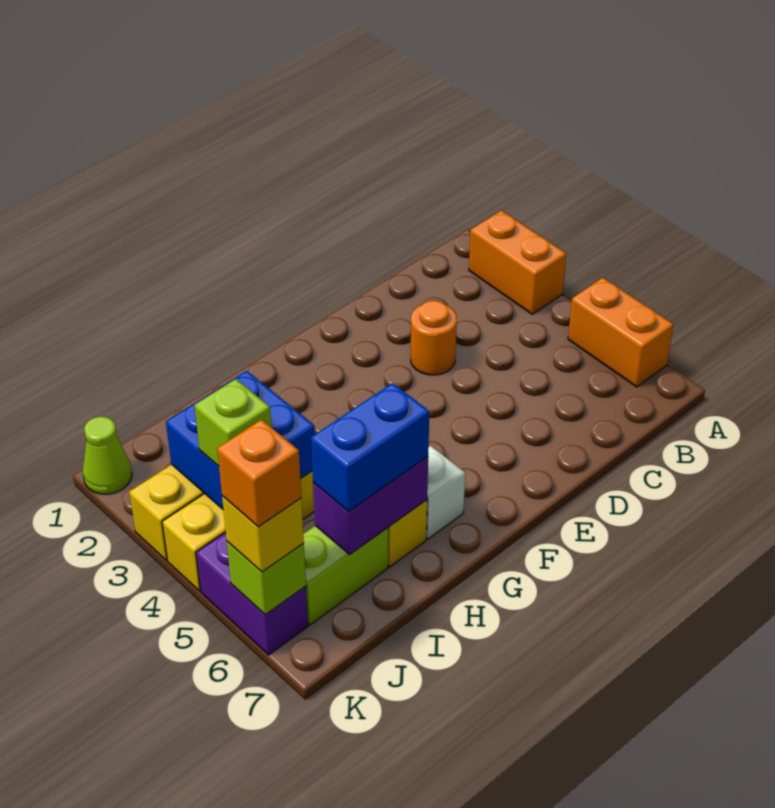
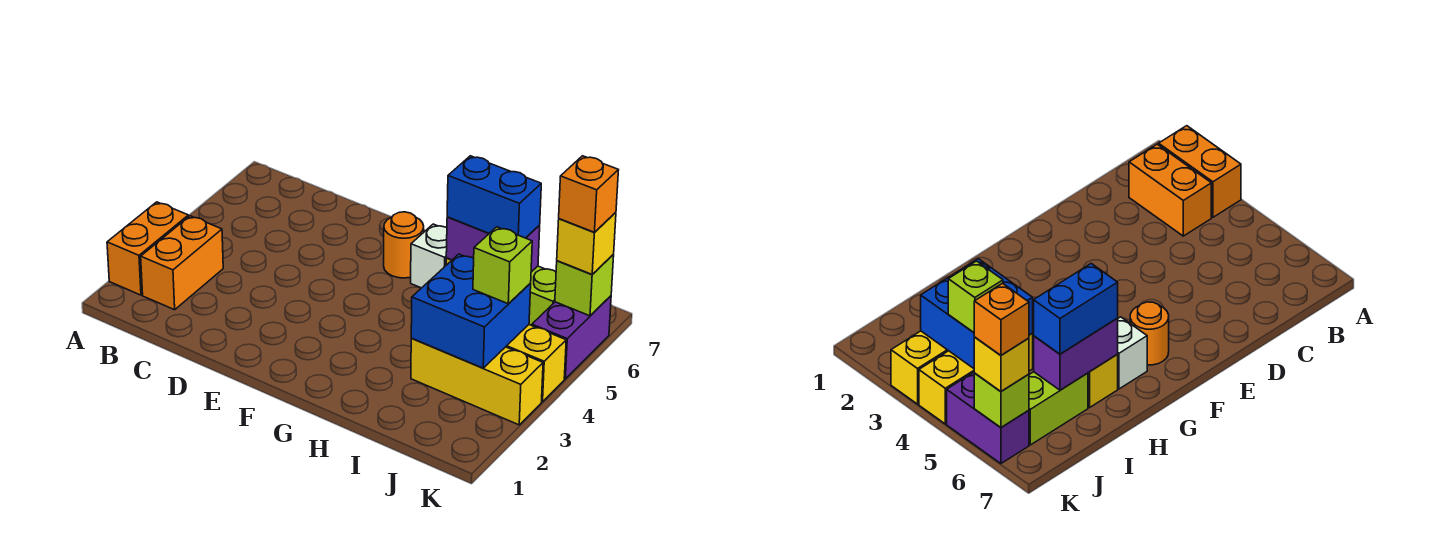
orange 1x2 brick [568,278,673,387] -> orange 1x2 brick moved to [141,216,223,310]
orange 1x1 round brick [411,301,457,375] -> orange 1x1 round brick moved to [384,212,424,278]
lime 1x1 cone [83,417,132,494] -> none

